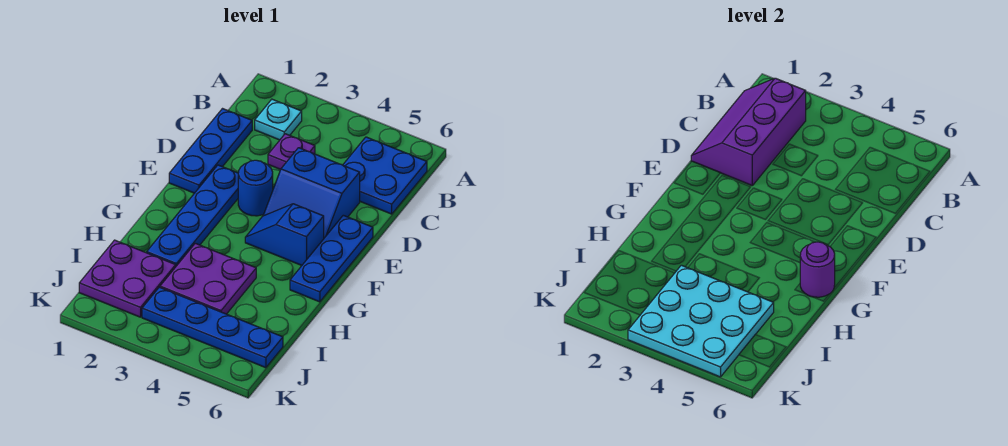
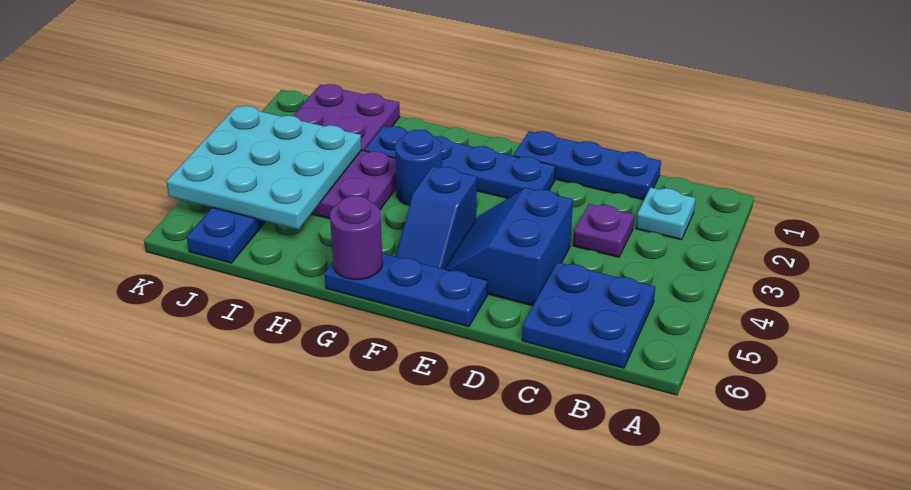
purple 2x3 slope [691,78,806,185] -> none
blue 1x1 round brick [238,160,273,216] -> blue 1x1 round brick moved to [395,130,442,206]
blue 1x2 slope [245,204,324,265] -> blue 1x2 slope turned to [396,166,477,269]

